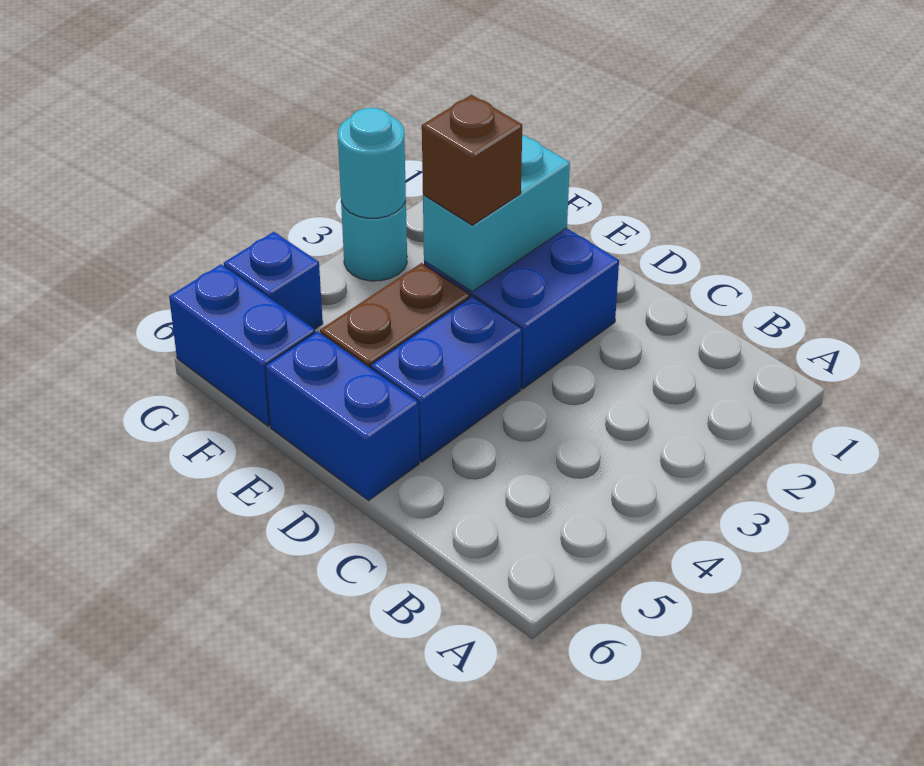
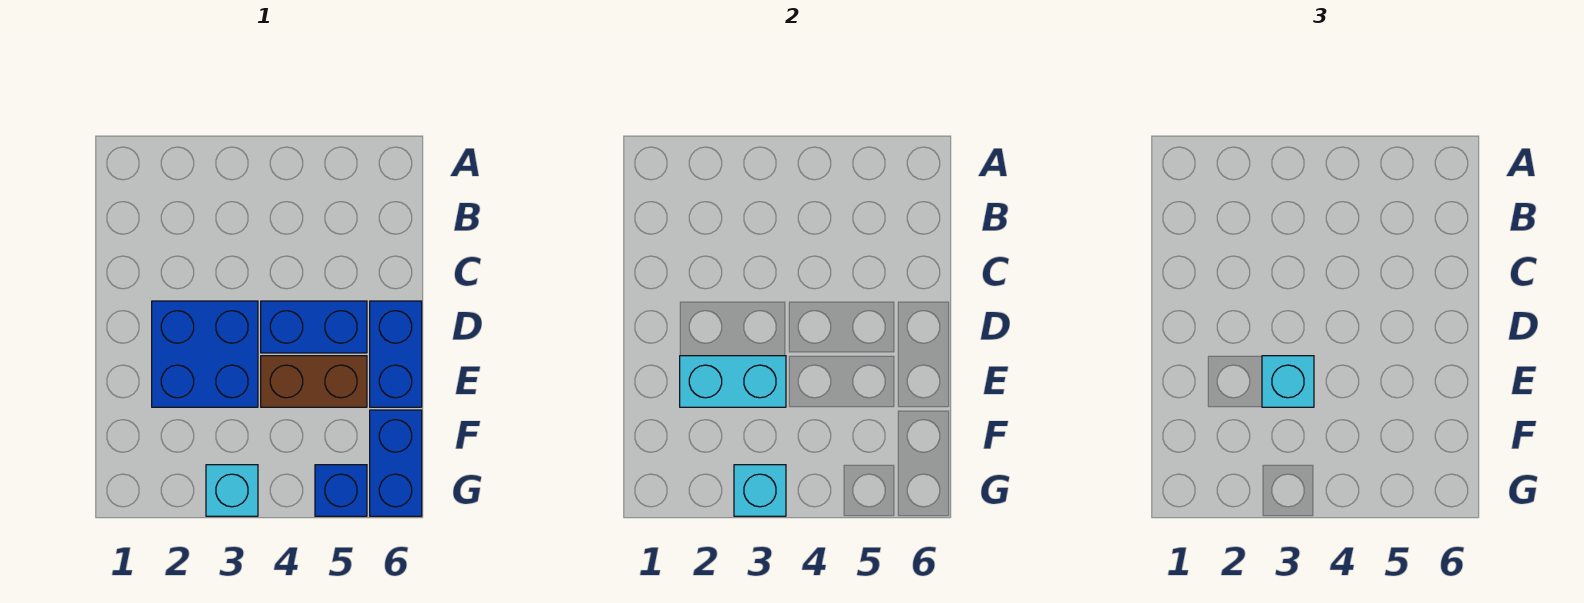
brown 1x1 brick [422,95,522,225] -> cyan 1x1 brick [1262,356,1314,407]
cyan 1x1 round brick [341,201,407,281] -> cyan 1x1 brick [206,465,258,516]
cyan 1x1 round brick [338,108,406,218] -> cyan 1x1 brick [734,465,786,516]

